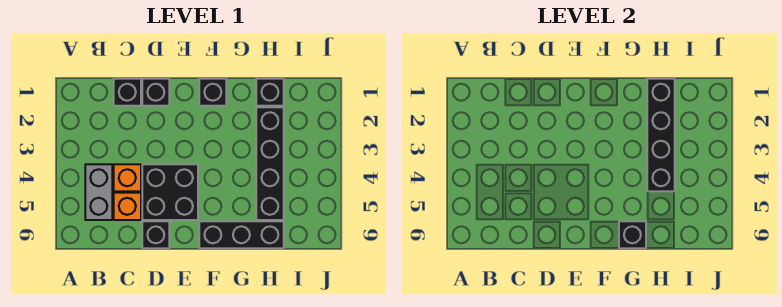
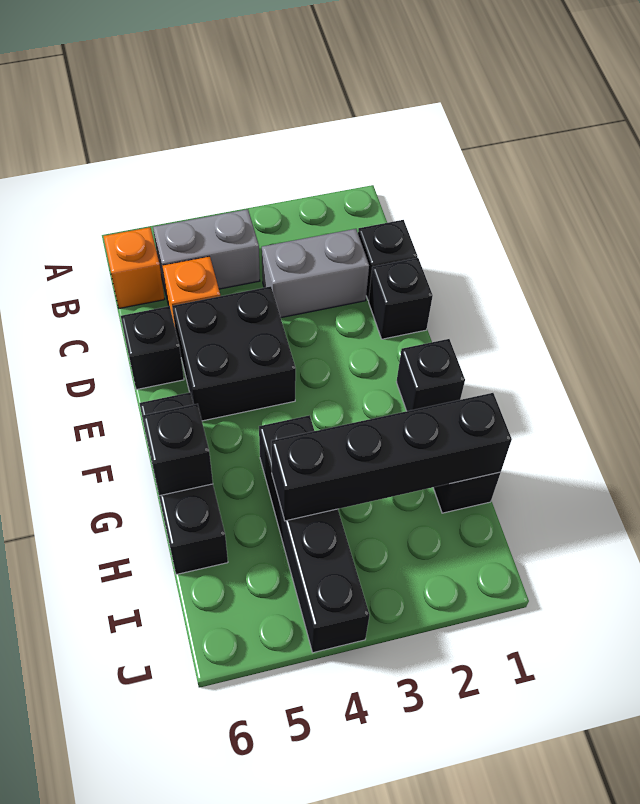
none -> grey 1x2 brick [262,229,369,318]
orange 1x1 brick [114,164,141,191] -> orange 1x1 brick moved to [103,227,165,308]
black 1x4 brick [256,107,284,220] -> black 1x4 brick turned to [259,415,370,653]

